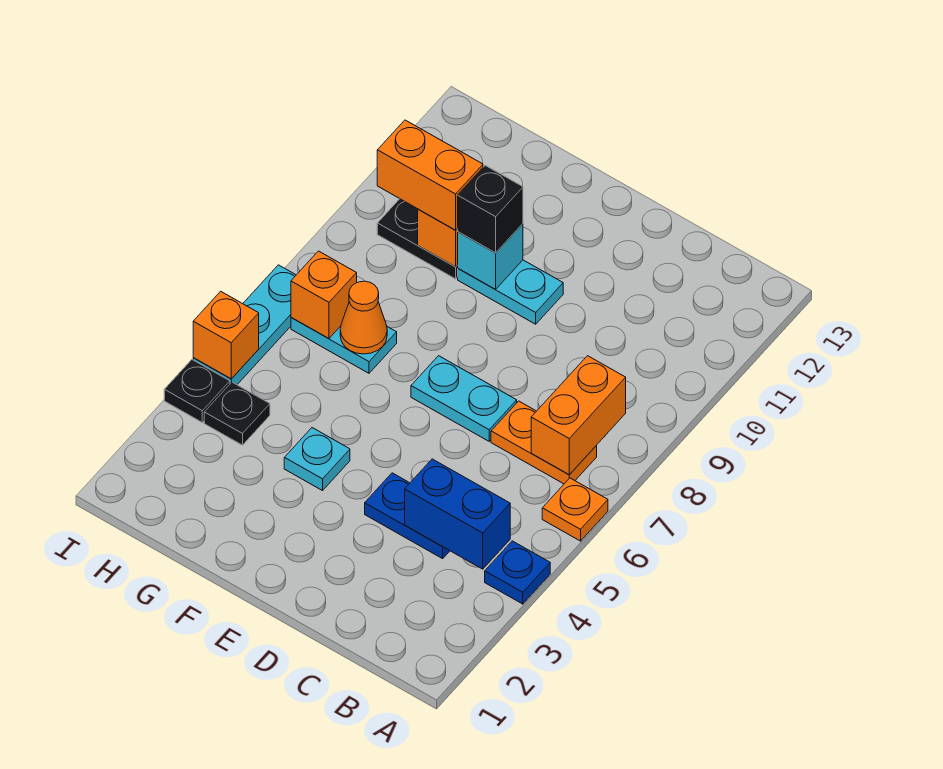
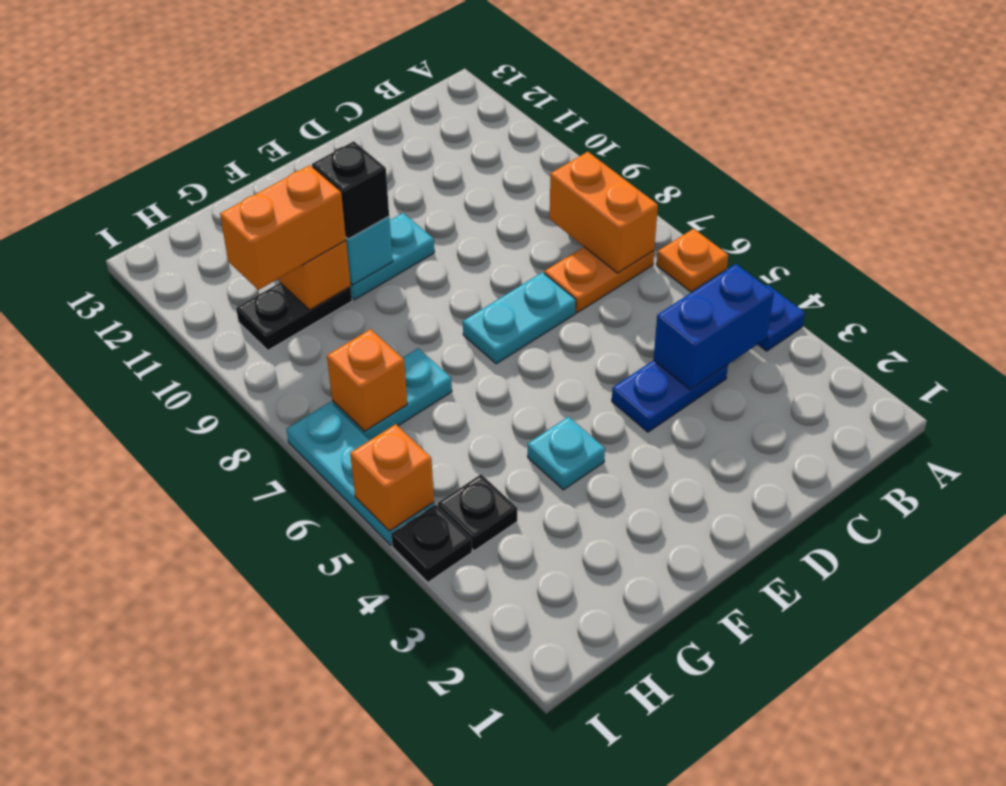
orange 1x1 cone [340,281,387,354] -> none

